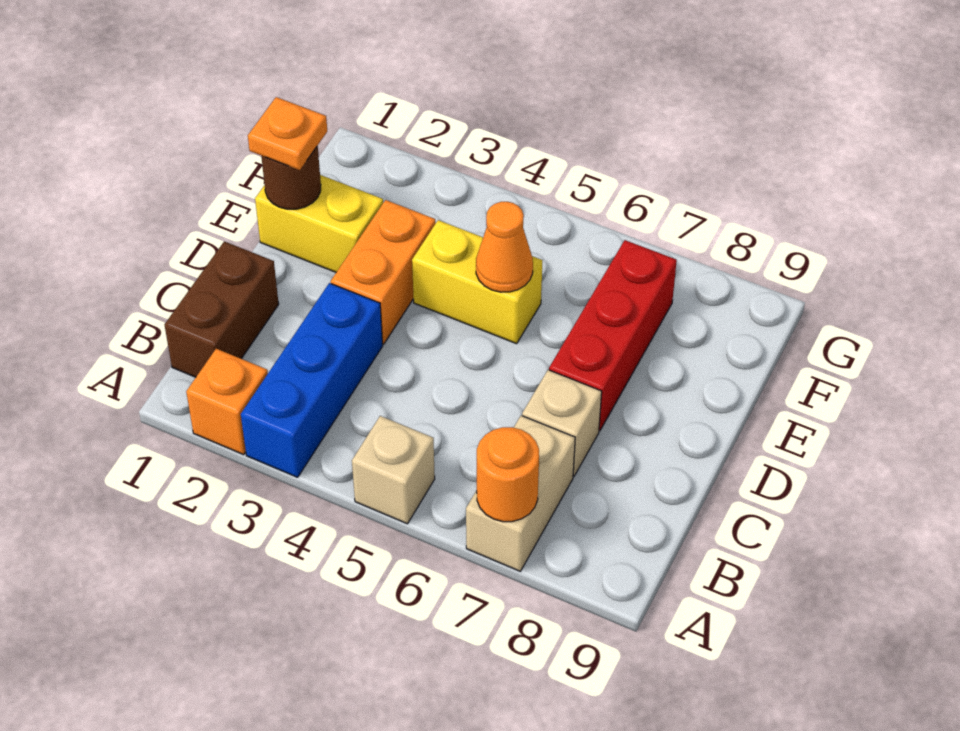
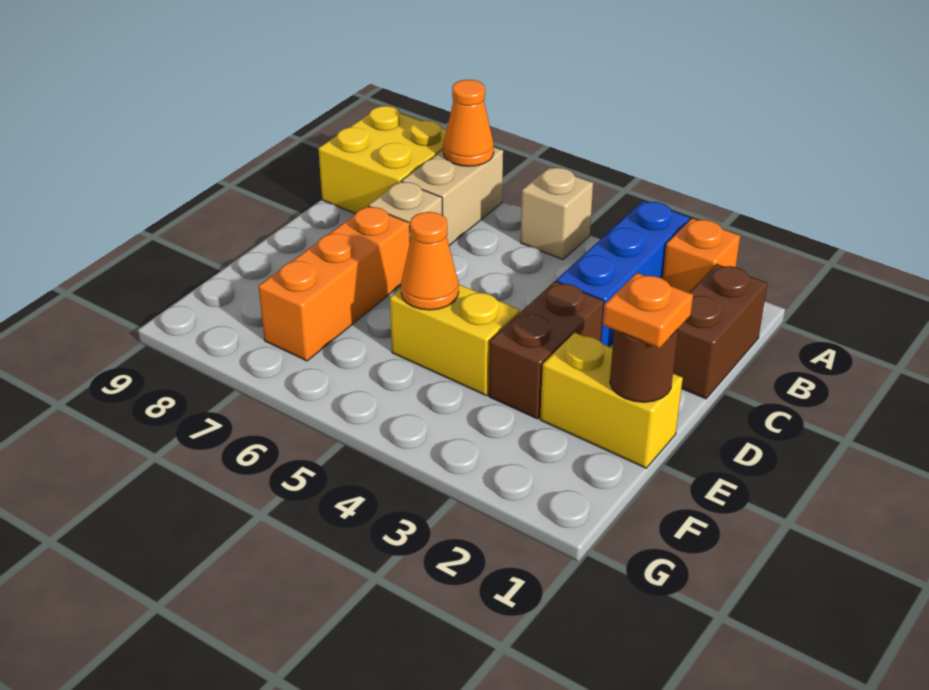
orange 1x1 round brick [477,427,539,522] -> orange 1x1 cone [443,80,494,166]
none -> yellow 2x2 brick [318,106,447,214]
orange 1x2 brick [331,200,436,344] -> brown 1x2 brick [489,281,604,419]
red 1x3 brick [549,240,677,431] -> orange 1x3 brick [258,206,410,361]

